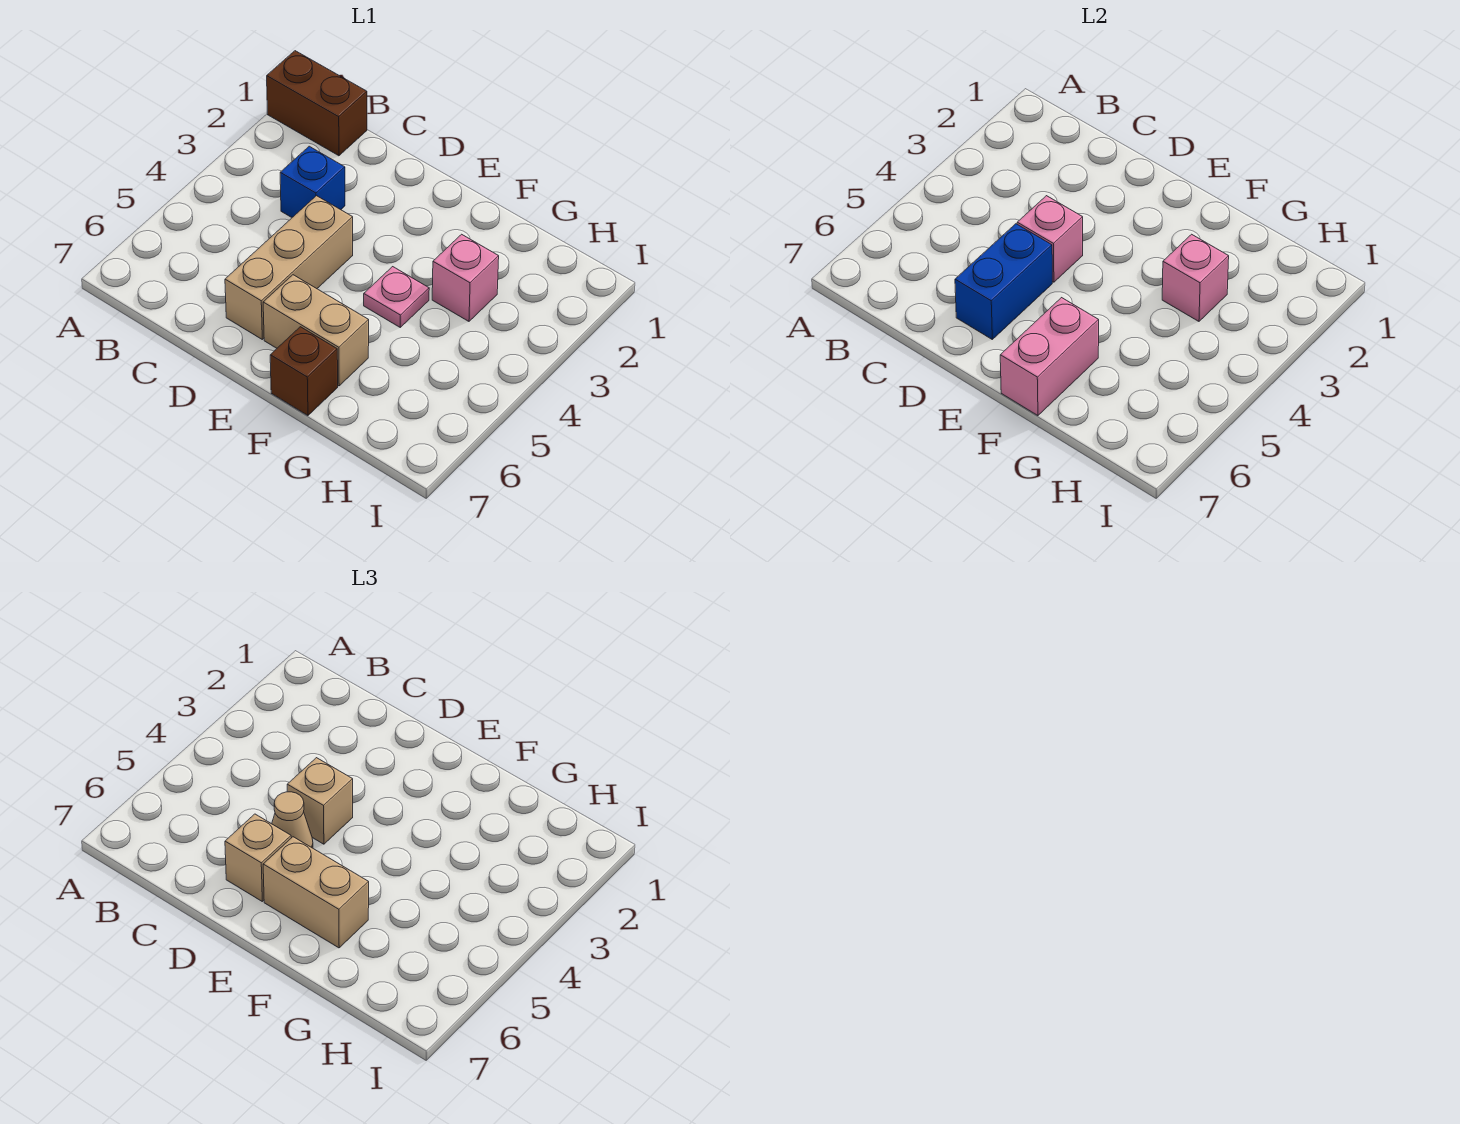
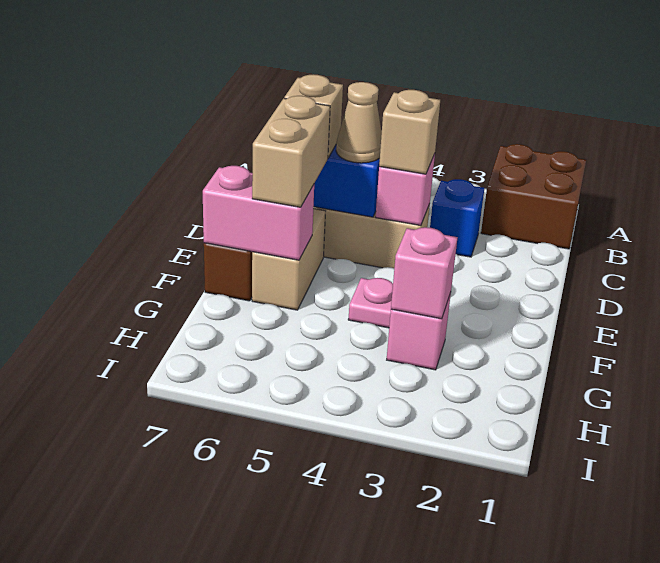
brown 1x2 brick [267,51,367,156] -> brown 2x2 brick [481,144,586,249]

